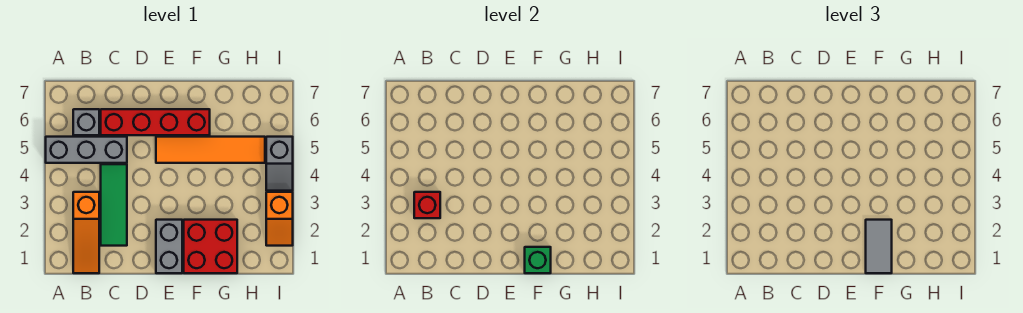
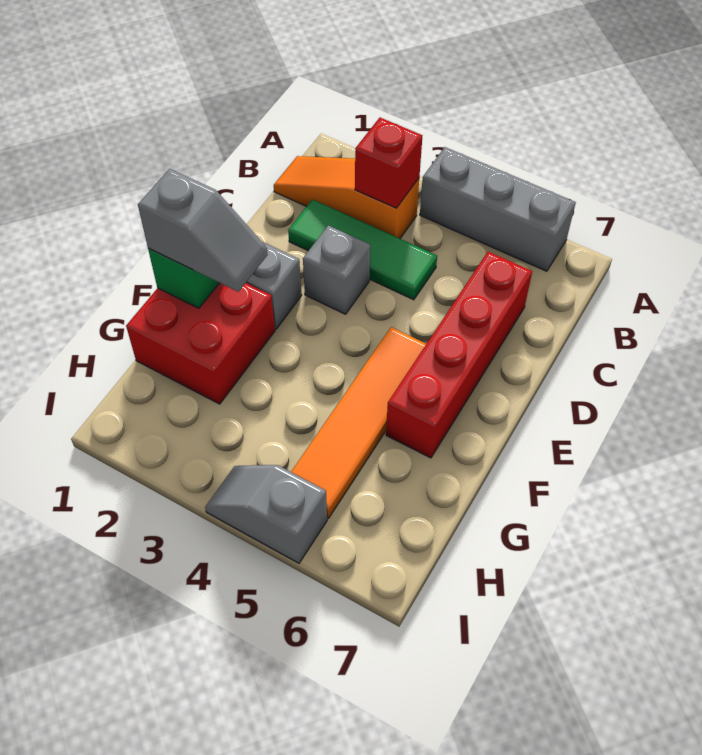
grey 1x3 brick [46,137,127,163] -> grey 1x3 brick turned to [420,147,576,271]
grey 1x1 brick [73,109,99,135] -> grey 1x1 brick moved to [303,225,370,314]
grey 1x2 tile [866,220,892,273] -> grey 1x2 slope [138,169,268,292]
orange 1x2 slope [266,192,293,246] -> none

